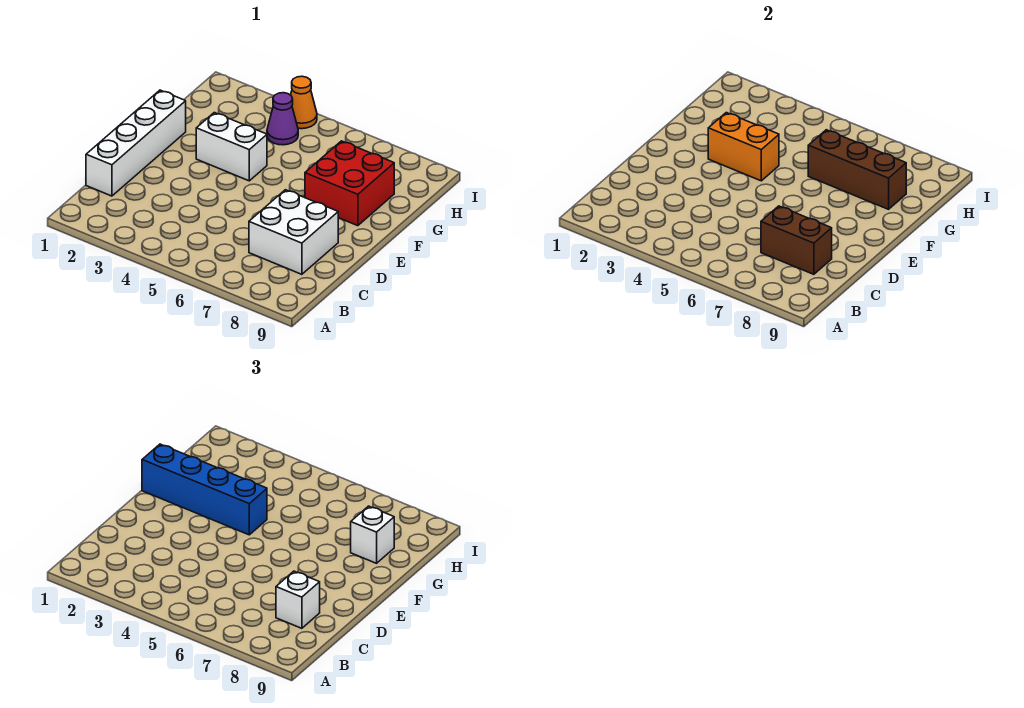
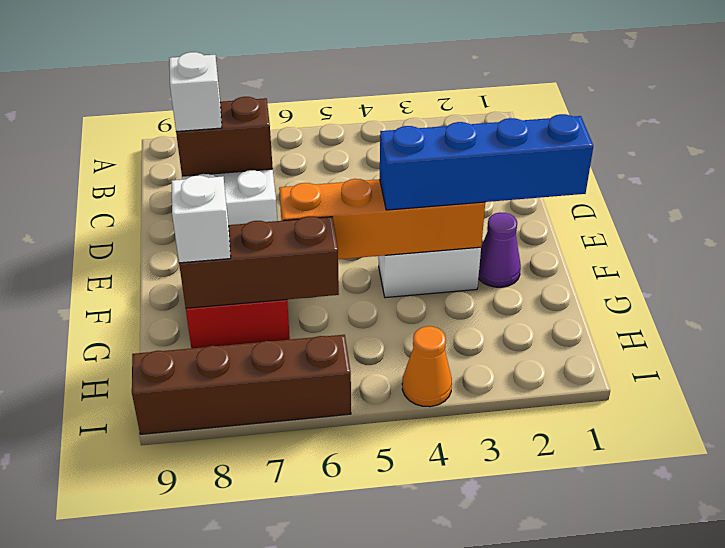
white 1x4 brick [86,90,186,196] -> none
orange 1x2 brick [708,113,779,181] -> orange 1x4 brick [279,179,485,259]
purple 1x1 cone [267,93,298,145] -> purple 1x1 cone moved to [478,213,521,287]
none -> brown 1x4 brick [132,335,351,434]

